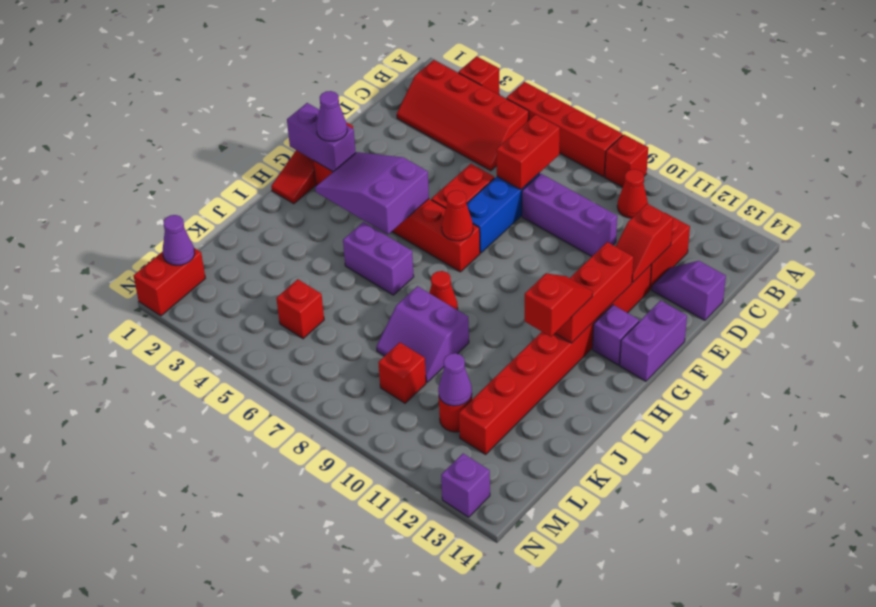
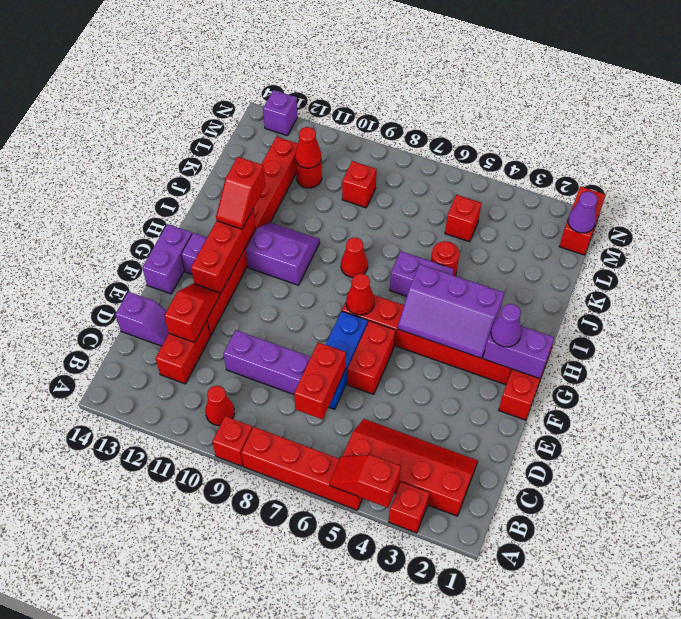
none -> red 1x2 slope [329,455,401,508]
purple 2x3 slope [315,152,429,234] -> purple 2x3 slope turned to [398,264,504,358]
none -> red 1x1 round brick [431,241,459,276]
purple 2x2 slope [376,286,469,382] -> purple 2x2 slope moved to [246,222,320,285]
purple 1x1 cone [438,353,472,406] -> red 1x1 cone [295,127,321,168]

